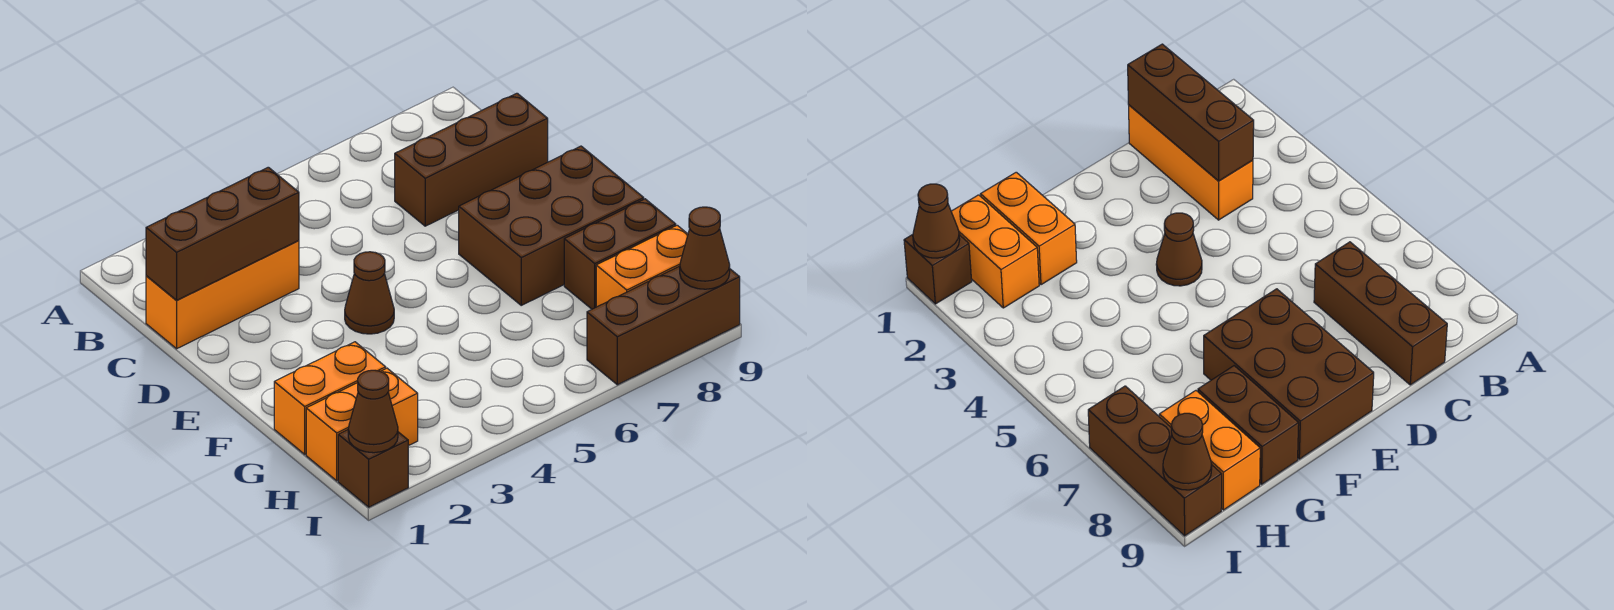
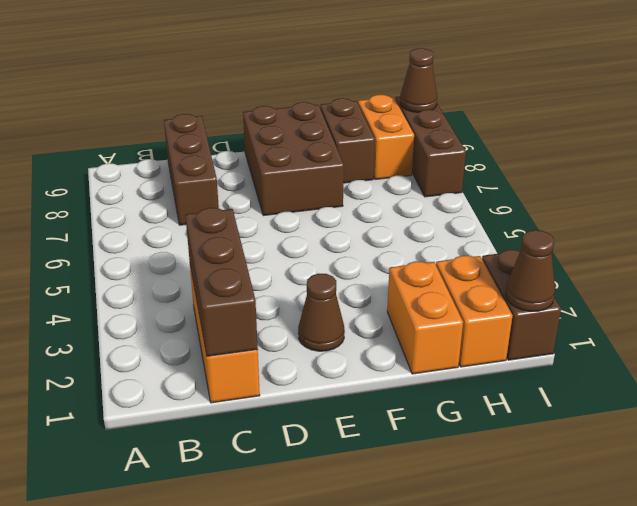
brown 1x1 cone [345,252,394,334] -> brown 1x1 cone moved to [298,274,345,351]
brown 1x1 brick [338,430,408,507] -> brown 1x2 brick [482,250,561,360]

